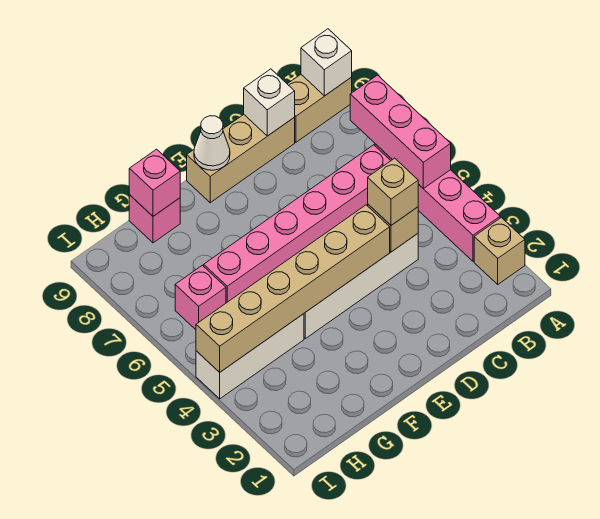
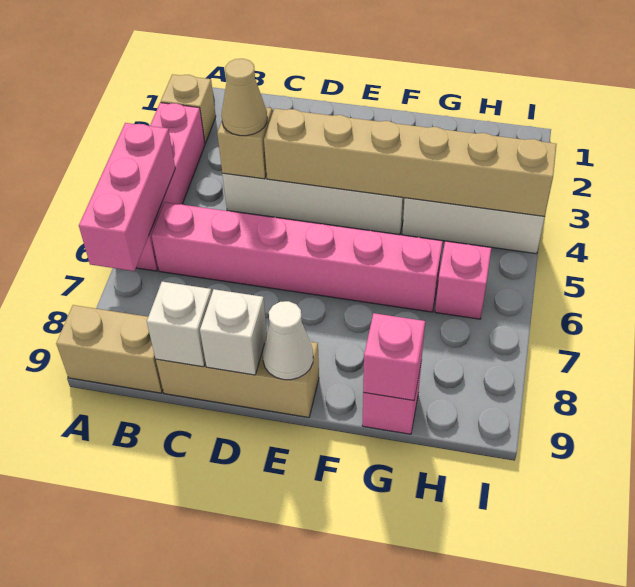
white 1x1 brick [301,29,352,96] -> white 1x1 brick moved to [200,289,267,375]
tan 1x1 brick [368,158,418,225] -> tan 1x1 cone [221,59,267,136]

